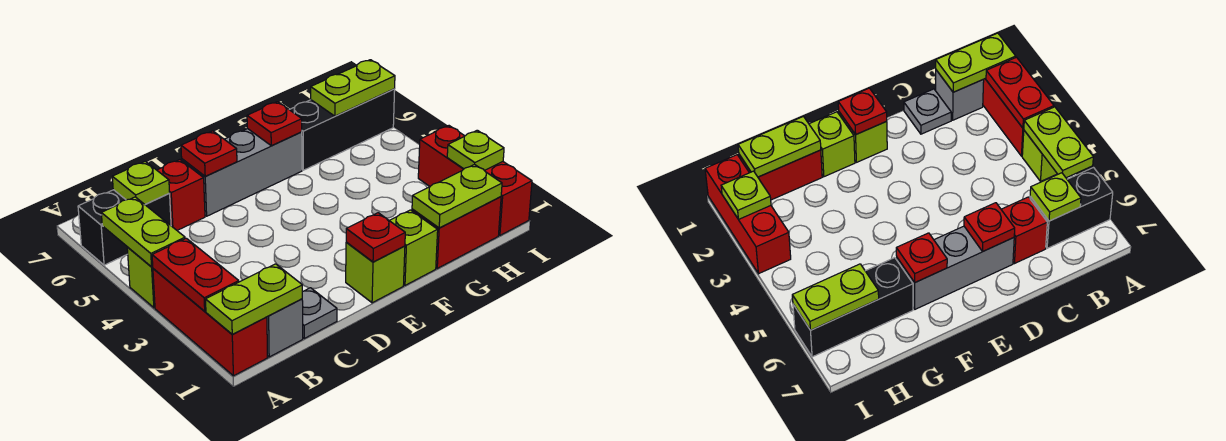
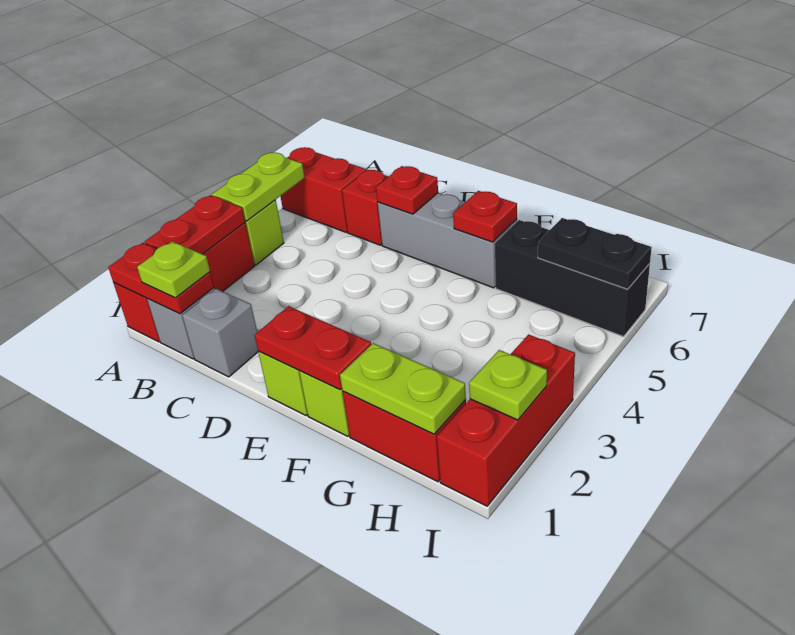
lime 1x2 plate [206,264,302,334] -> red 1x2 plate [108,243,214,314]
black 1x2 brick [78,190,171,265] -> red 1x2 brick [280,147,366,232]
lime 1x1 plate [112,161,170,204] -> lime 1x1 plate moved to [137,241,210,298]
grey 1x1 plate [302,288,337,338] -> grey 1x1 brick [182,289,258,377]
red 1x1 plate [346,213,405,262] -> red 1x2 plate [254,306,371,390]
lime 1x2 plate [311,60,395,116] -> black 1x2 plate [538,218,652,289]

